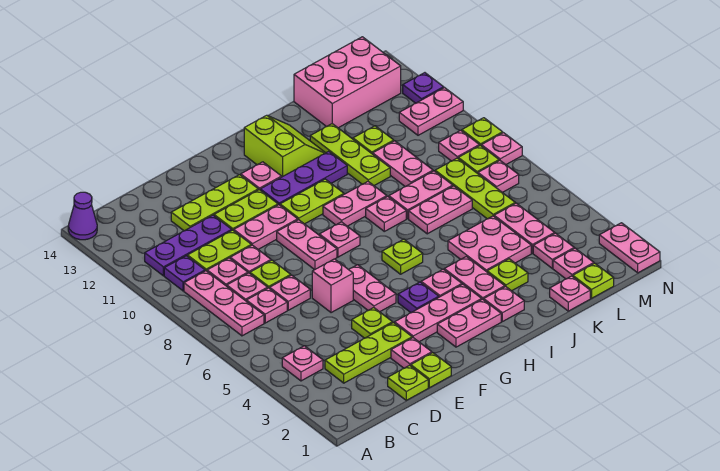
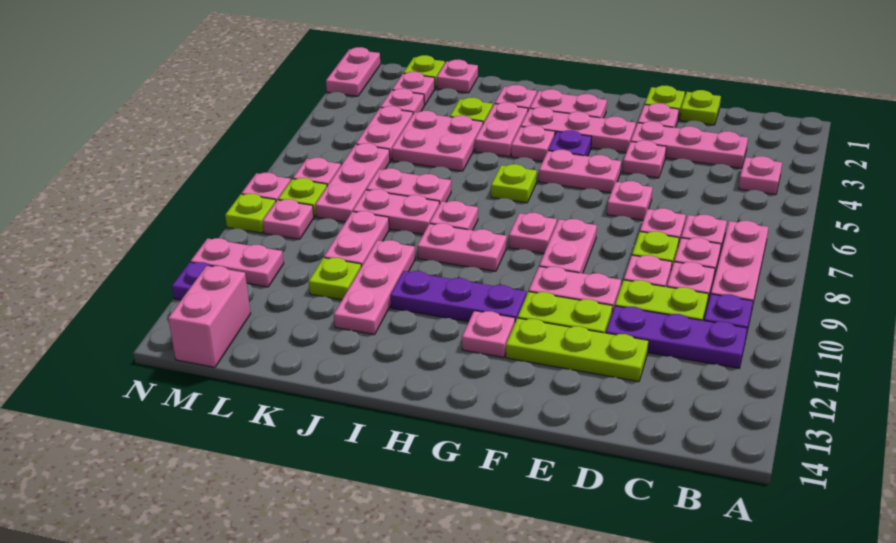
purple 1x1 cone [68,192,97,240] -> none
lime 1x3 plate [325,322,412,383] -> pink 1x3 plate [631,121,748,168]
lime 1x1 plate [352,308,393,338] -> pink 1x1 plate [623,140,666,178]
pink 1x1 brick [312,259,353,313] -> pink 1x1 plate [607,181,653,220]
pink 1x2 plate [349,265,396,312] -> pink 1x2 plate turned to [539,150,621,193]
lime 1x2 plate [280,179,344,224] -> none
lime 2x2 slope [244,115,325,177] -> none
lime 1x3 plate [310,124,390,185] -> pink 1x3 plate [334,240,415,335]
pink 2x3 brick [294,37,401,128] -> pink 1x2 brick [168,266,251,367]
lime 1x3 plate [435,158,515,219] -> pink 1x3 plate [315,143,390,222]

